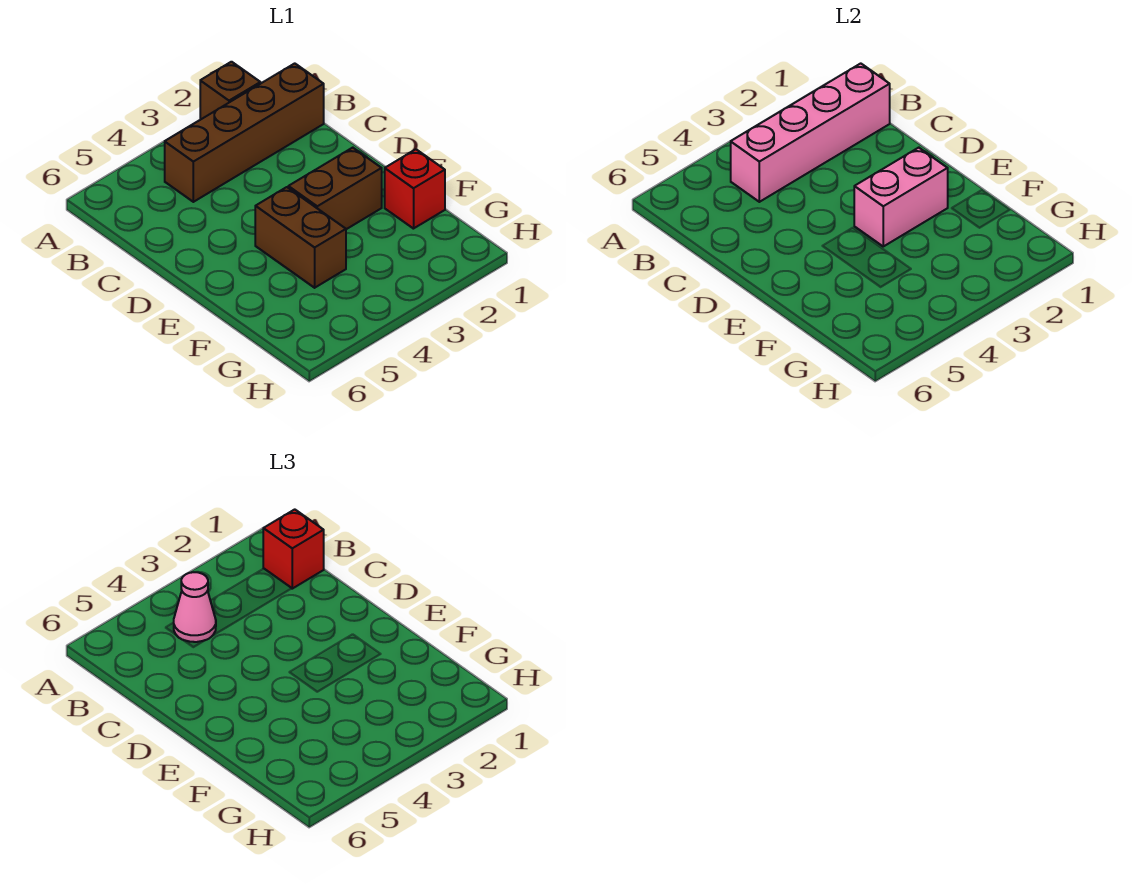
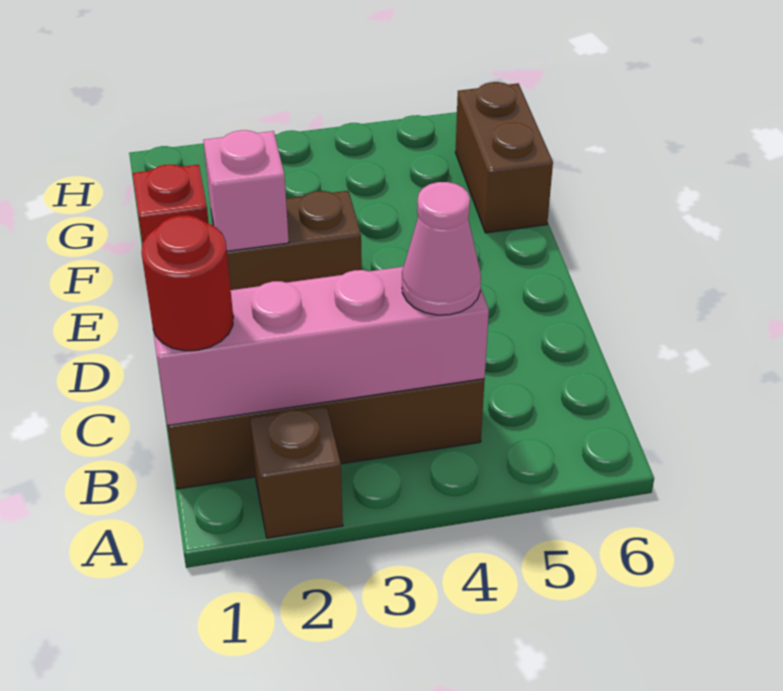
red 1x1 brick [263,509,324,589] -> red 1x1 round brick [141,215,233,351]
pink 1x2 brick [854,148,948,246] -> pink 1x1 brick [203,130,289,251]
brown 1x2 brick [255,187,346,288] -> brown 1x2 brick moved to [455,82,553,233]

